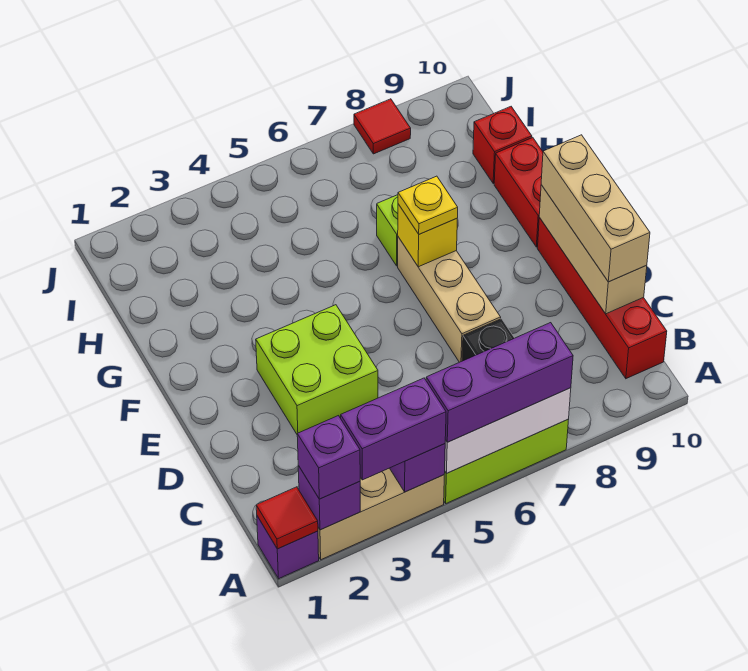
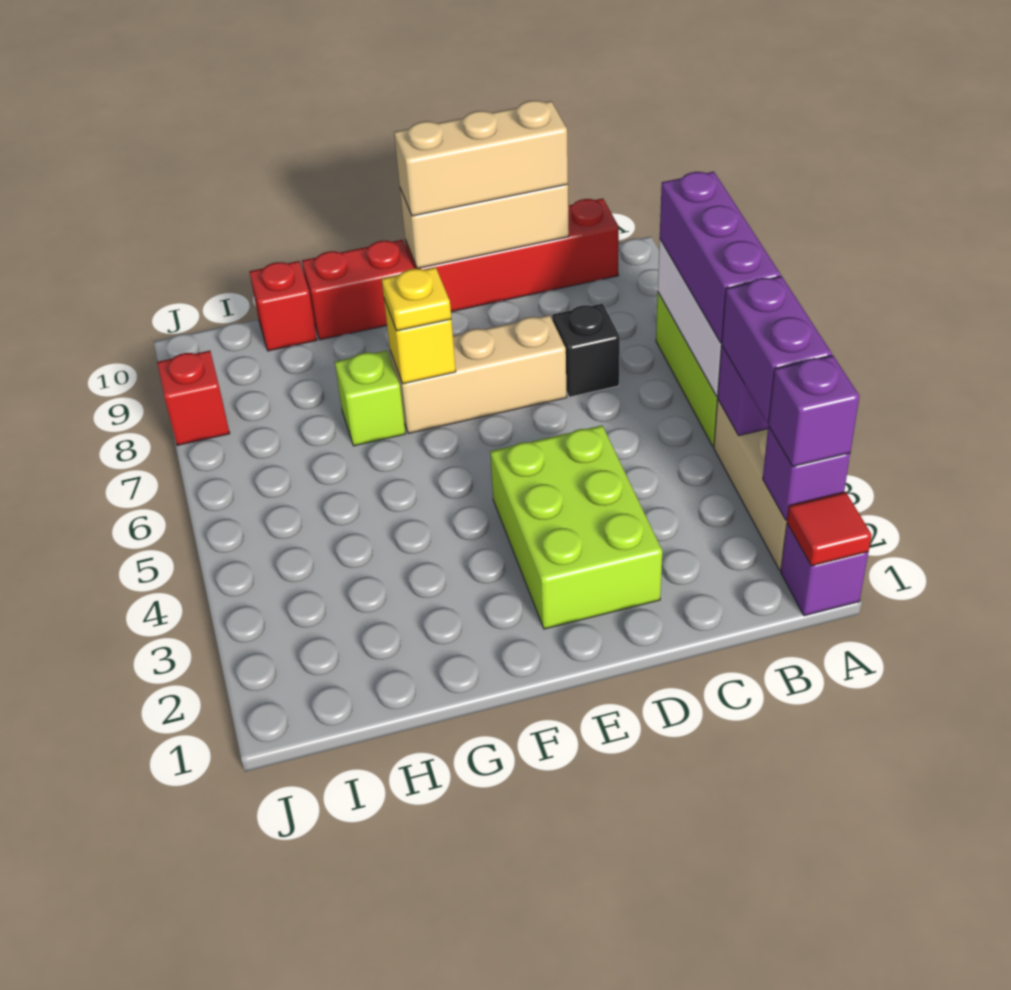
lime 2x2 brick [256,305,378,434] -> lime 2x3 brick [490,426,662,629]
red 1x1 tile [354,99,411,154] -> red 1x1 brick [157,351,230,445]

